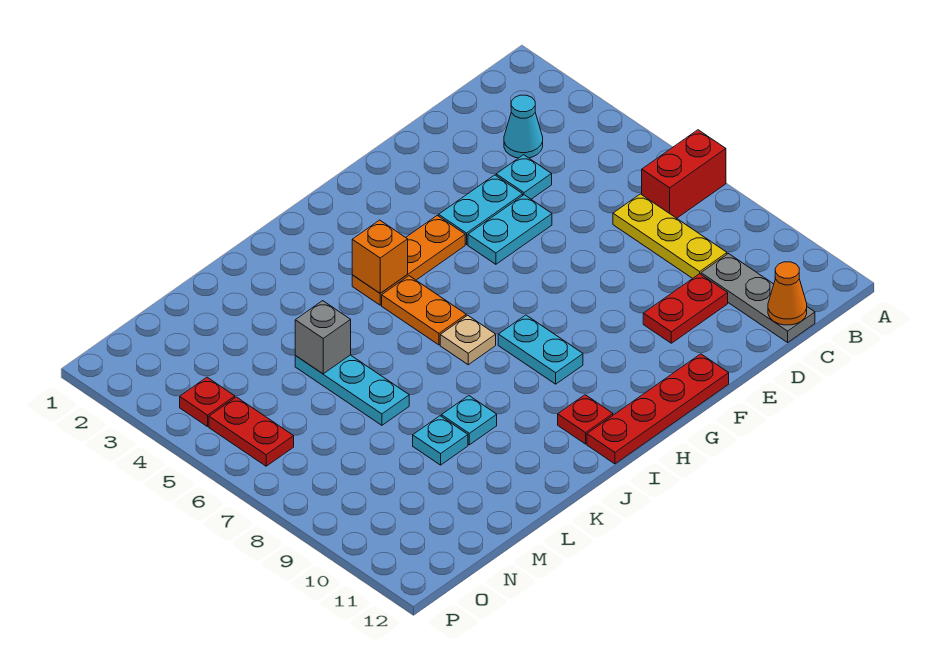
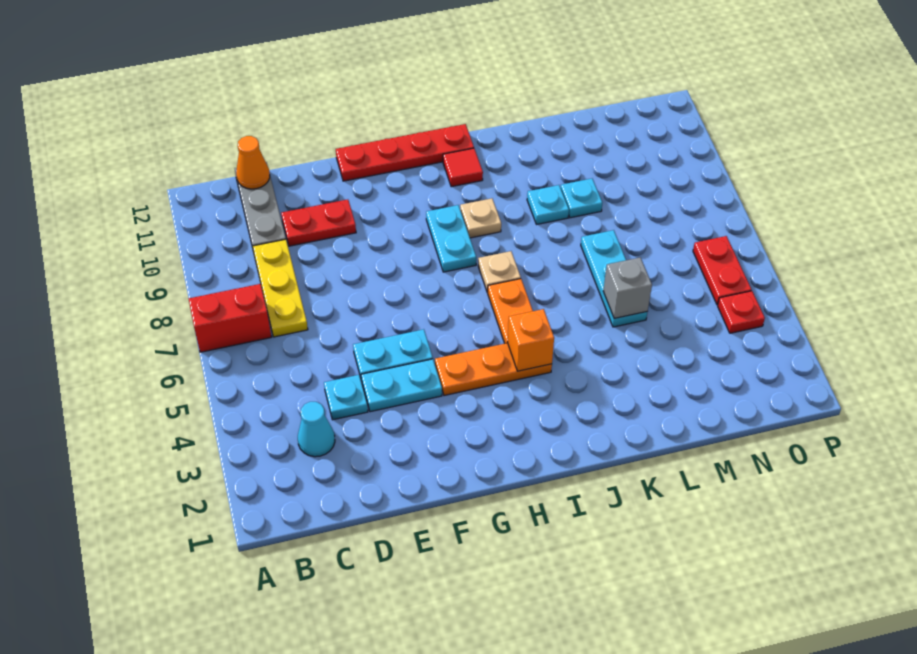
none -> tan 1x1 plate [460,198,501,238]
red 1x1 plate [558,395,613,444] -> red 1x1 tile [443,148,483,187]

